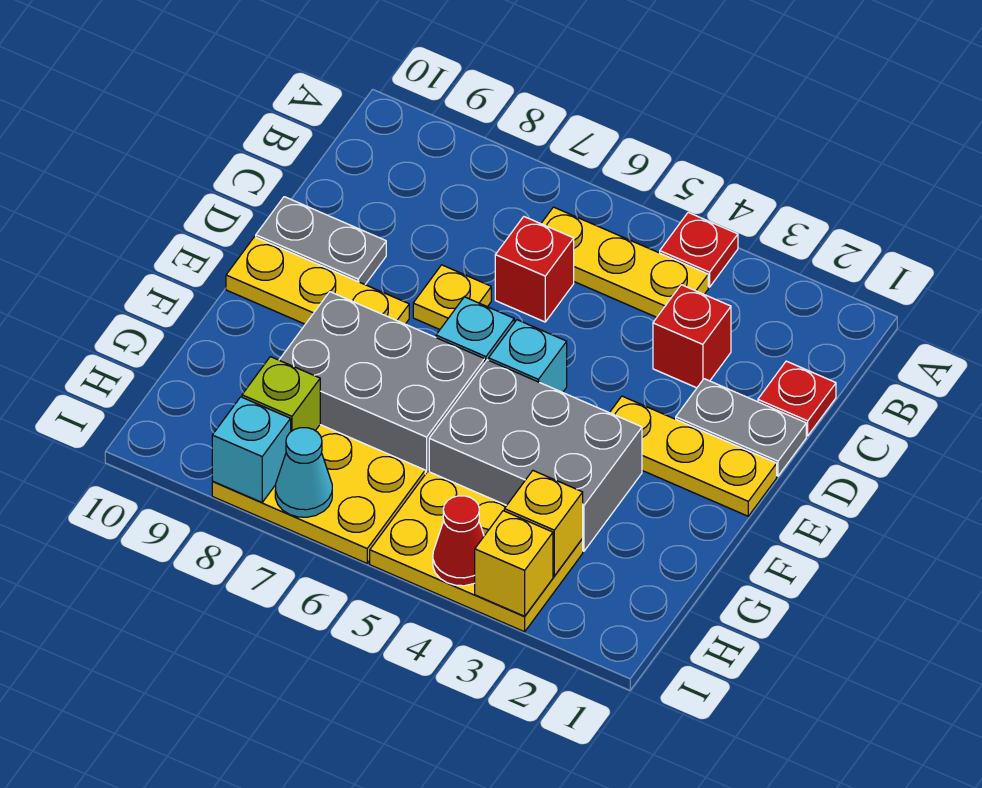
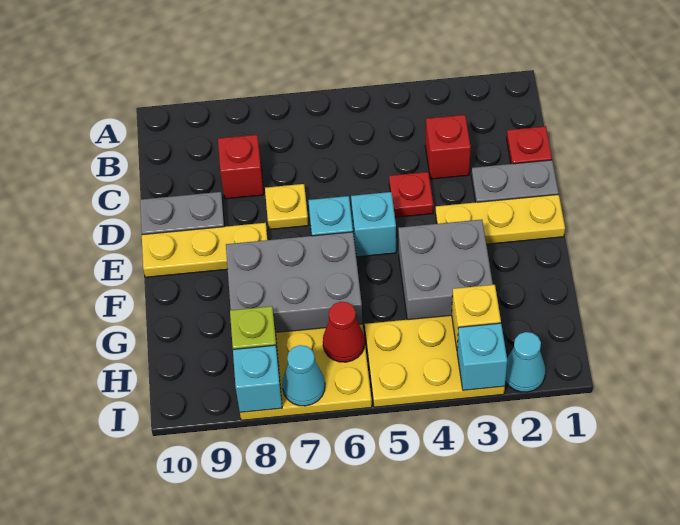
red 1x1 plate [660,212,738,287] -> red 1x1 plate moved to [389,172,433,217]
yellow 1x3 plate [541,207,708,317] -> none
red 1x1 brick [495,217,574,322] -> red 1x1 brick moved to [218,135,264,199]
grey 2x3 brick [429,360,642,551] -> grey 2x2 brick [398,220,493,320]
none -> cyan 1x1 cone [505,332,545,392]
yellow 1x1 brick [475,511,553,616] -> cyan 1x1 brick [457,323,507,390]
red 1x1 cone [433,496,484,586] -> red 1x1 cone moved to [323,302,365,362]

